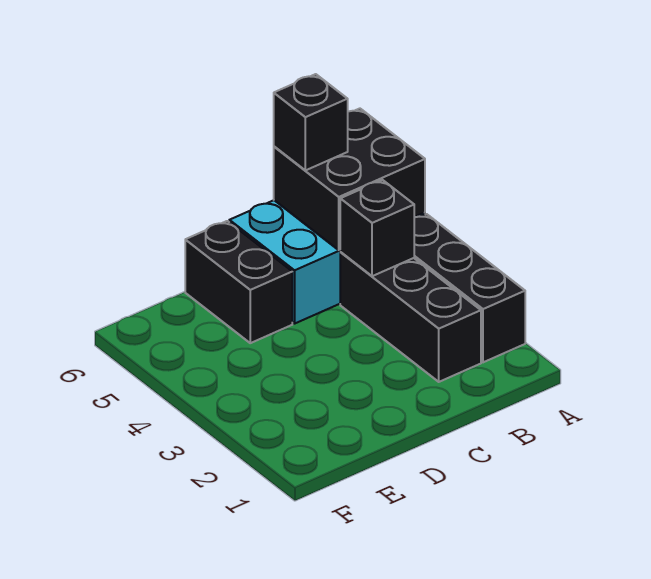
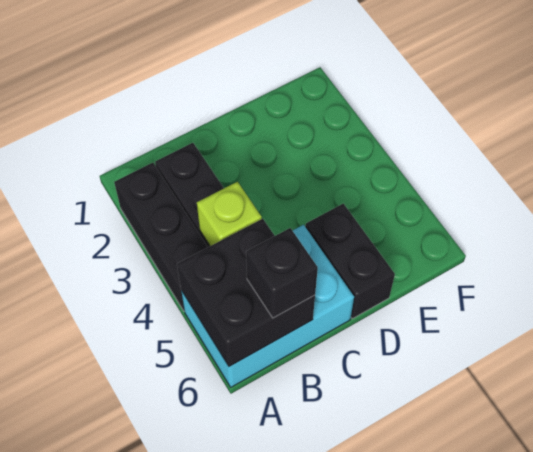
black 1x1 brick [340,180,414,276] -> lime 1x1 brick [197,182,262,246]

